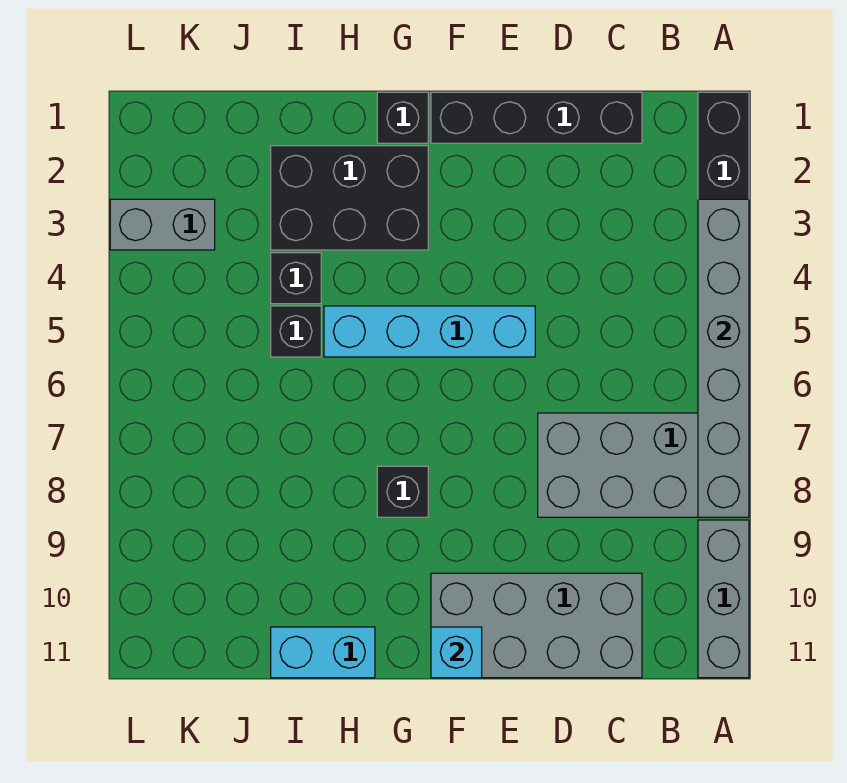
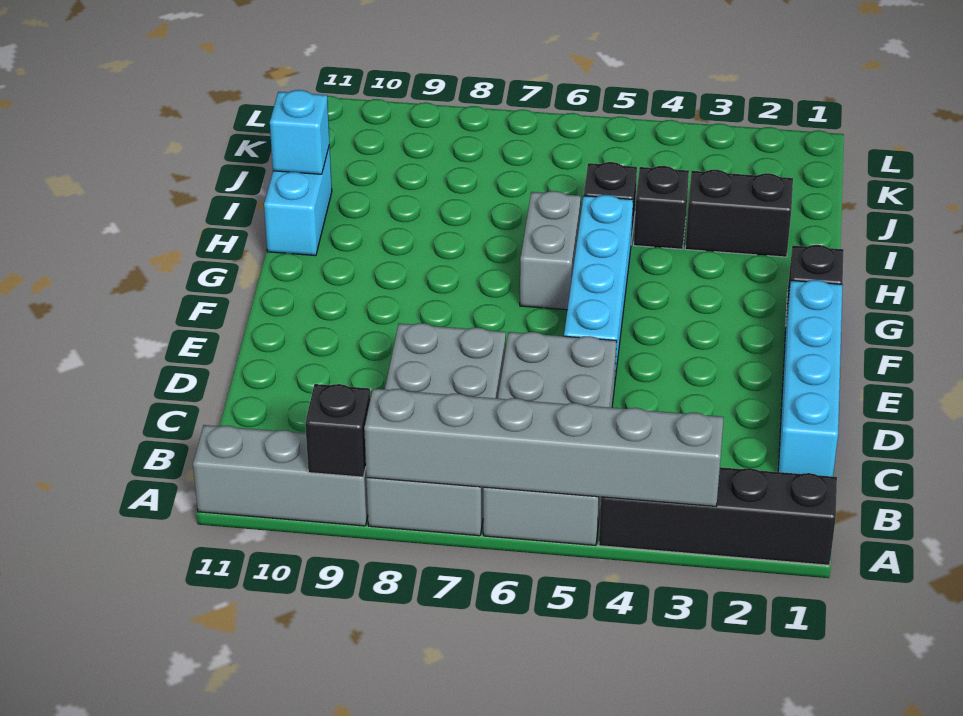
black 1x4 brick [431,92,642,143] -> cyan 1x4 brick [778,280,843,476]
grey 2x4 brick [431,573,642,678] -> grey 2x4 brick moved to [483,332,617,545]
cyan 1x1 brick [431,627,482,678] -> cyan 1x1 brick moved to [270,90,330,174]
black 2x3 brick [271,146,428,250] -> black 1x2 brick [685,170,793,257]
black 1x1 brick [377,466,428,517] -> black 1x1 brick moved to [305,384,370,477]
grey 1x2 brick [110,199,215,250] -> grey 1x2 brick moved to [520,191,581,310]

